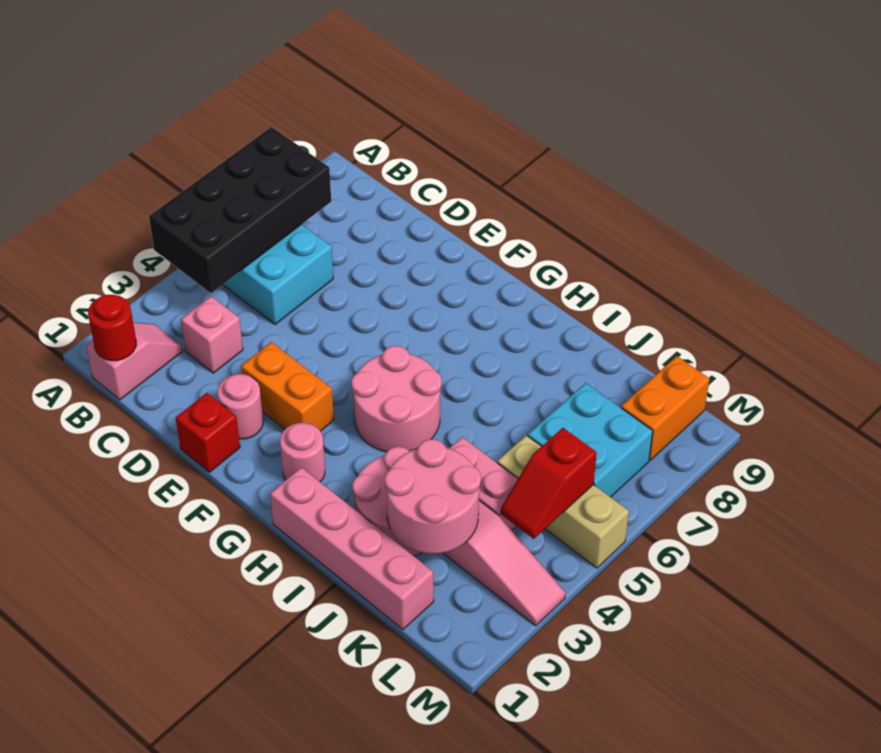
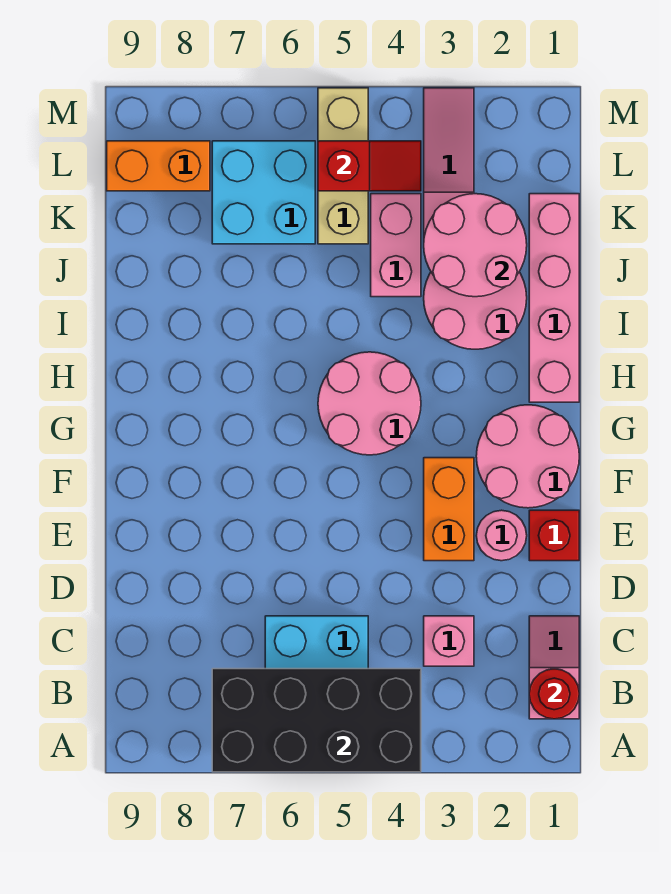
pink 1x2 slope [86,323,182,400] -> pink 1x2 slope turned to [529,616,579,719]
pink 1x1 round brick [280,423,325,482] -> pink 2x2 round brick [476,405,579,508]

